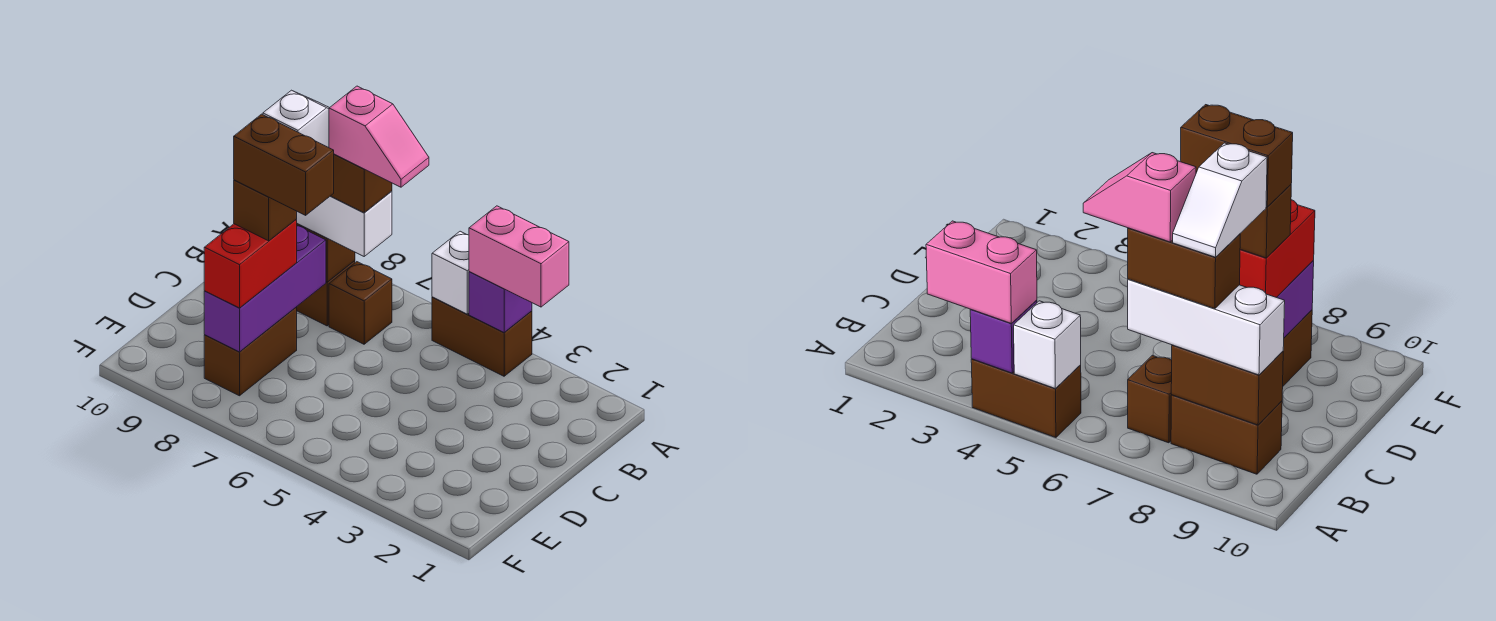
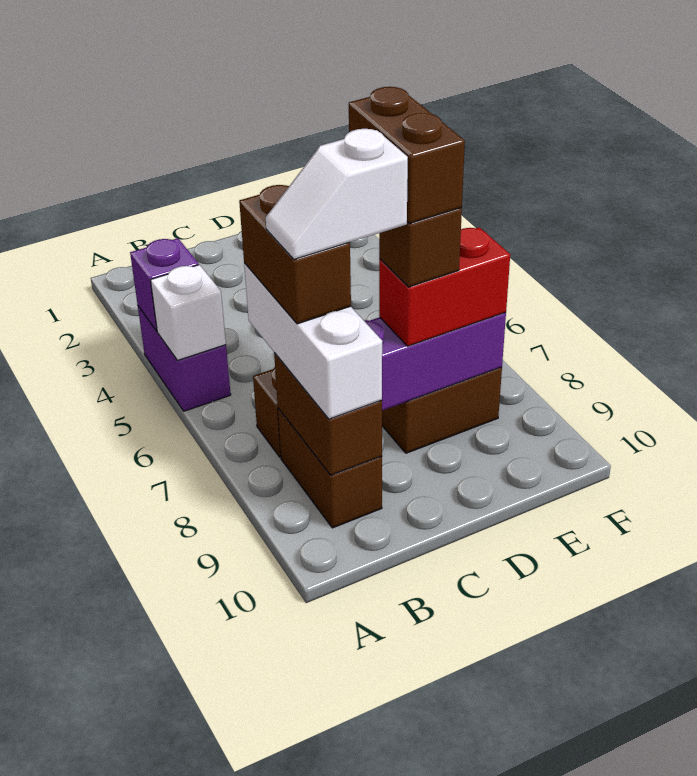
pink 1x2 brick [469,206,569,307] -> none
brown 1x2 brick [432,297,532,376] -> purple 1x2 brick [138,306,231,411]
pink 1x2 slope [329,86,429,187] -> none

